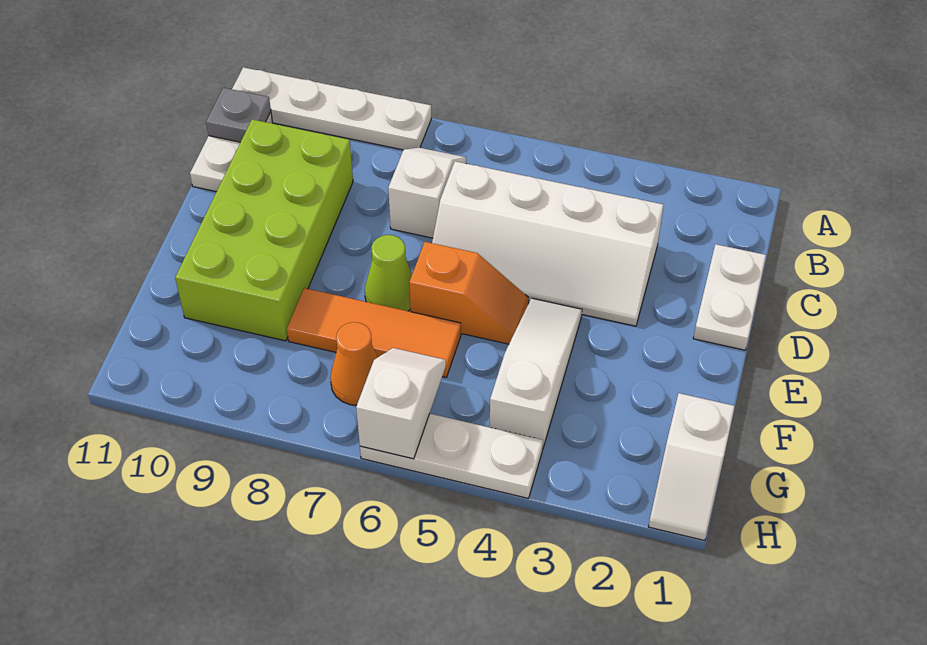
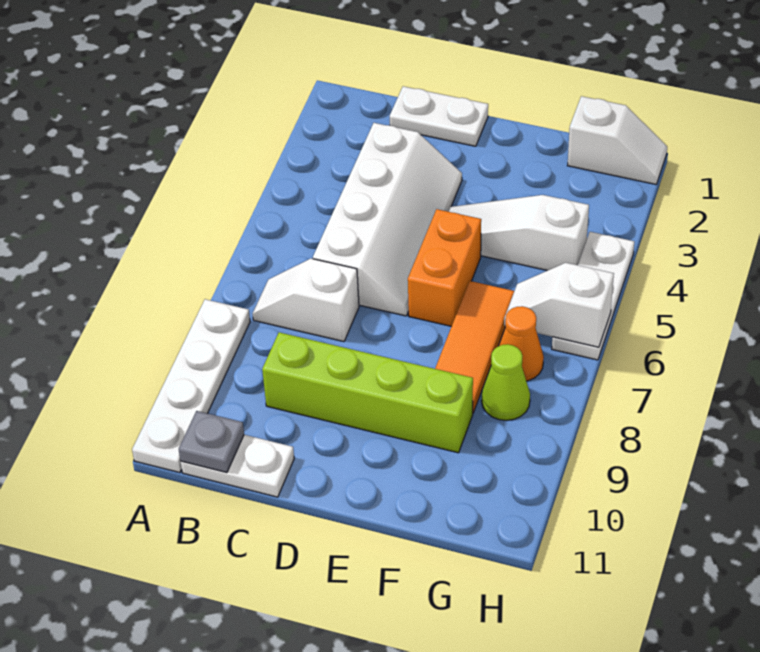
lime 2x4 brick [175,119,353,341] -> lime 1x4 brick [262,332,473,453]
orange 1x2 slope [409,242,529,344] -> orange 1x2 brick [408,209,481,326]
lime 1x1 cone [365,235,412,311] -> lime 1x1 cone moved to [481,344,530,420]

